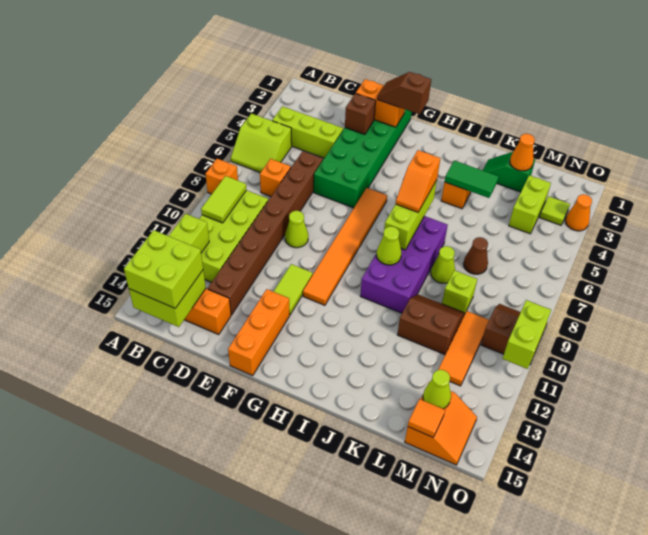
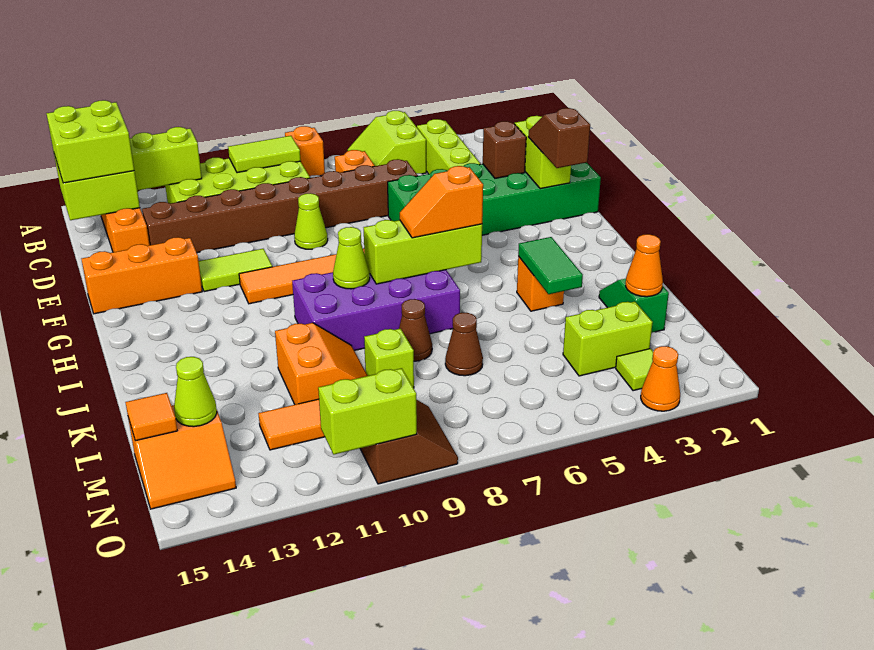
orange 1x2 brick [356,79,405,127] -> lime 1x2 brick [515,116,571,189]
lime 1x1 cone [431,246,455,283] -> brown 1x1 cone [399,299,432,361]
brown 2x2 slope [397,294,465,355] -> orange 2x2 slope [275,323,368,404]

